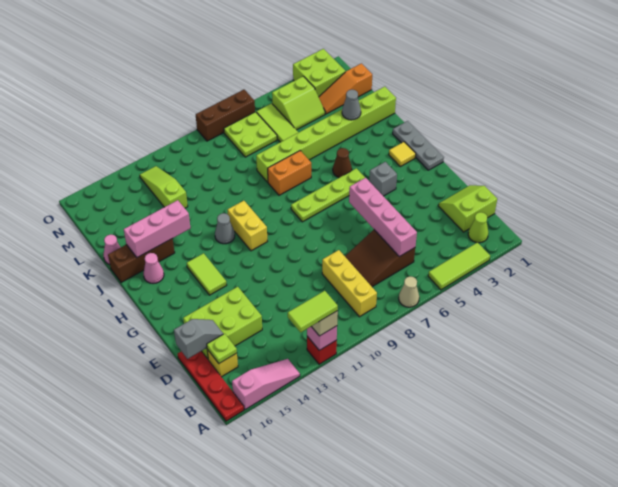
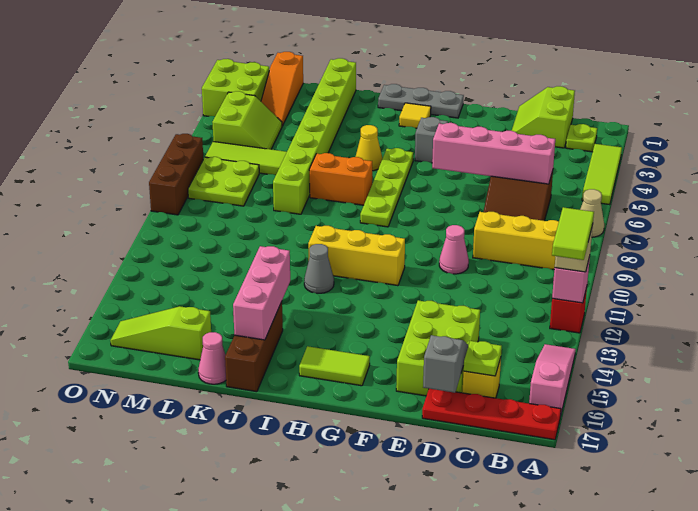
lime 1x1 cone [468,212,488,243] -> lime 1x1 plate [566,124,597,152]
lime 1x2 tile [187,253,227,295] -> lime 1x2 tile moved to [299,346,370,386]
yellow 1x2 brick [228,201,267,251] -> yellow 1x3 brick [308,226,405,286]
brown 1x1 cone [333,148,352,178] -> yellow 1x1 cone [356,125,382,171]
pink 1x1 cone [143,253,164,284] -> pink 1x1 cone moved to [439,225,469,274]
orange 1x2 brick [268,151,311,195] -> orange 1x2 brick turned to [309,153,372,205]
grey 1x1 cone [342,90,361,120] -> none
lime 1x3 slope [140,166,188,208] -> lime 1x3 slope moved to [110,306,211,360]

